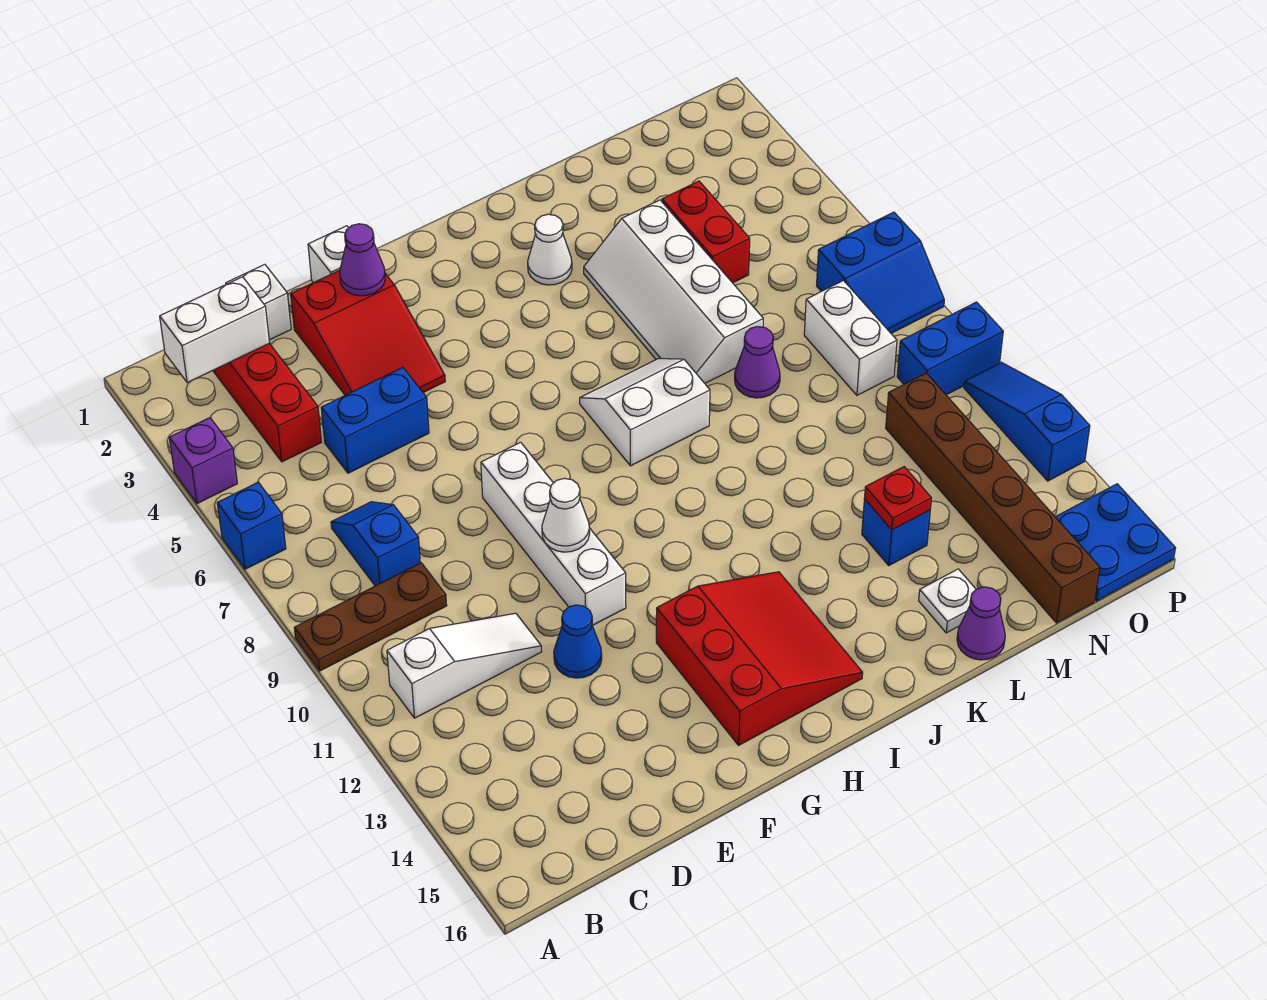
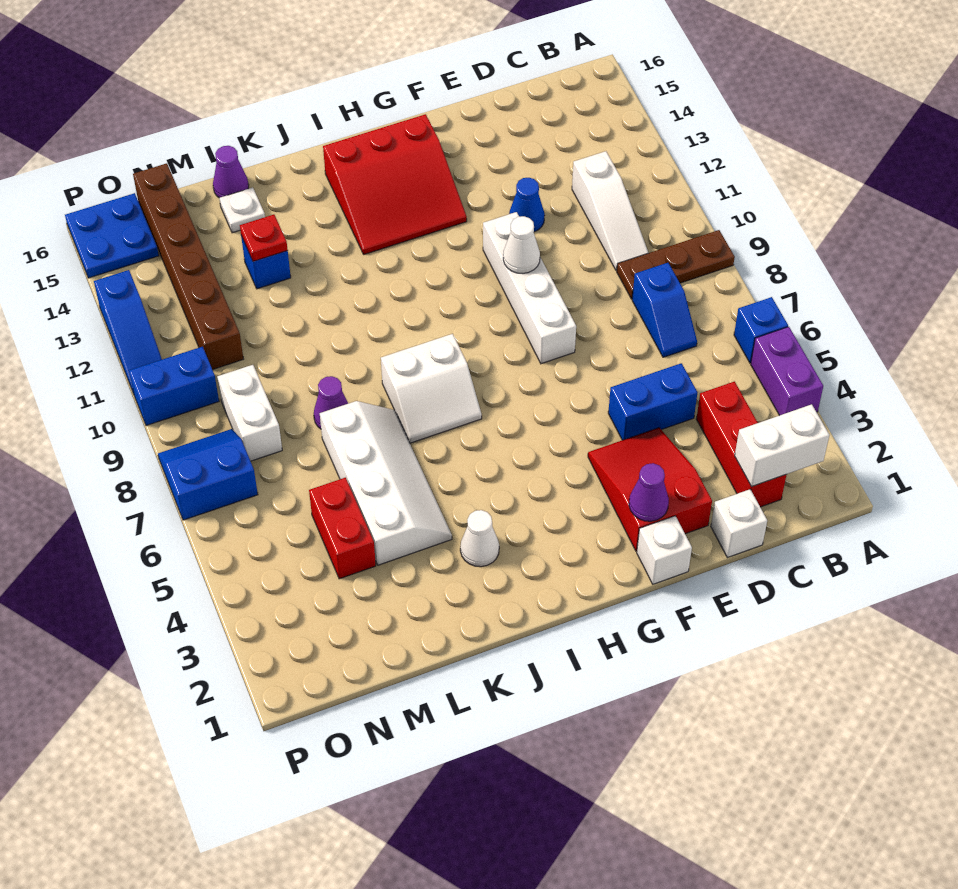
purple 1x1 brick [169,418,237,503] -> purple 1x2 brick [751,327,823,415]
white 1x3 slope [387,613,542,718] -> white 1x3 slope turned to [572,151,648,271]
red 3x3 slope [656,572,863,745] -> red 3x3 slope turned to [323,114,467,254]

